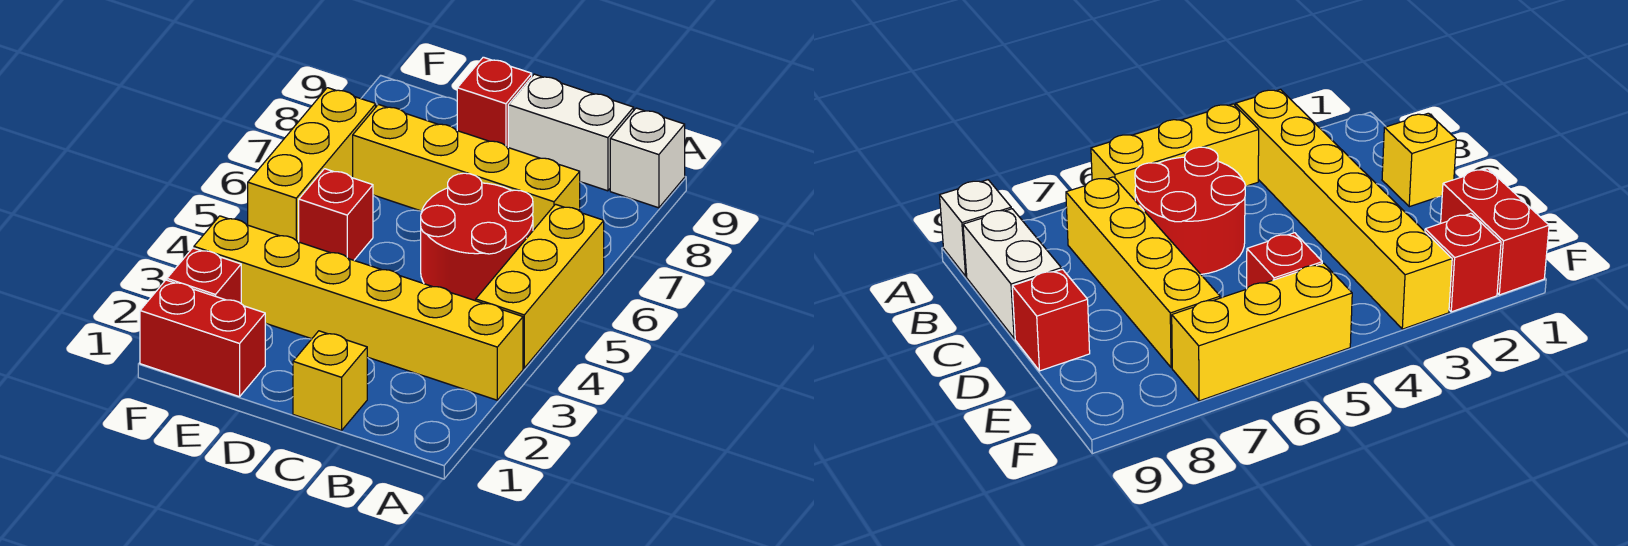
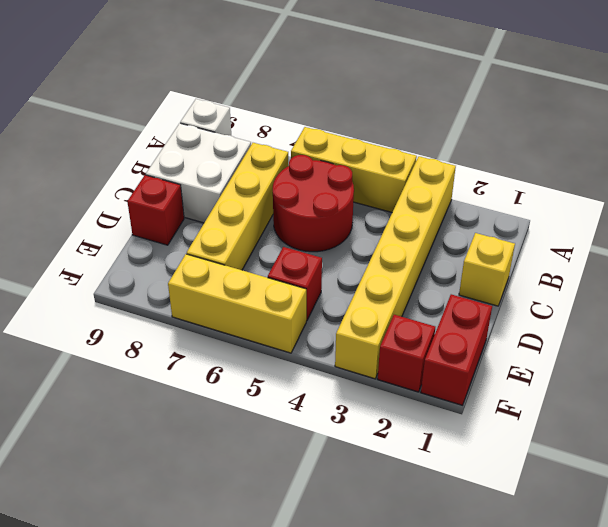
white 1x2 brick [508,74,634,191] -> white 2x2 brick [146,123,251,223]

